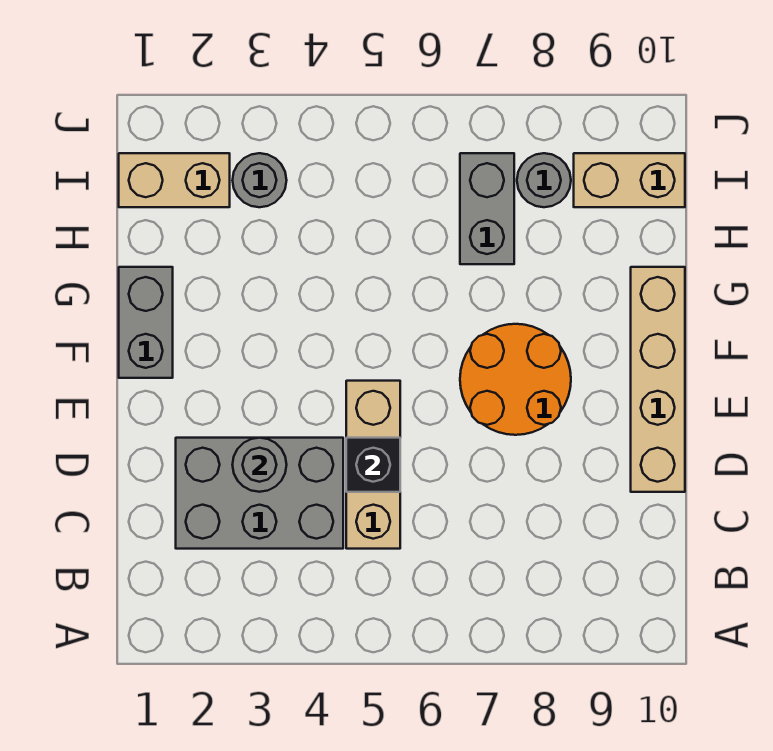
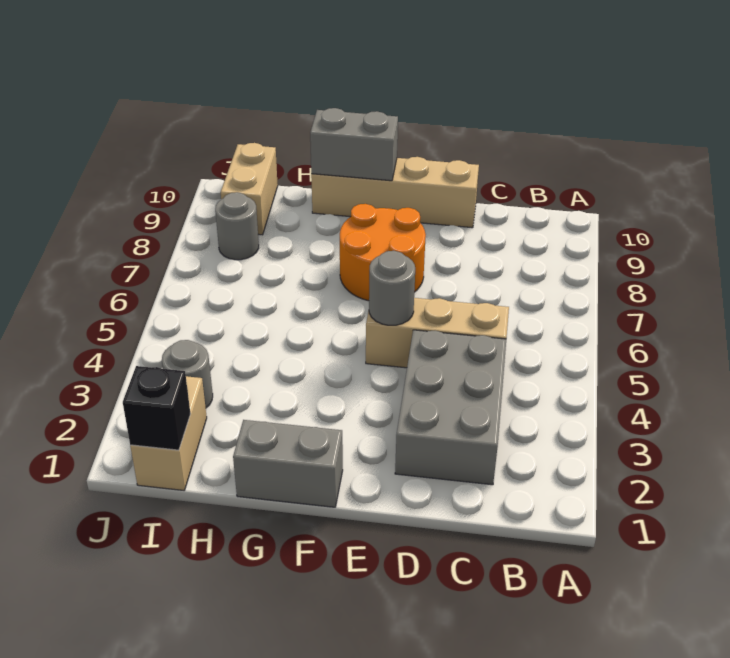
grey 1x1 round brick [232,438,287,492] -> grey 1x1 round brick moved to [369,251,415,325]
black 1x1 brick [346,438,400,492] -> black 1x1 brick moved to [123,366,191,450]
grey 1x2 brick [460,153,514,264] -> grey 1x2 brick moved to [310,108,398,181]

